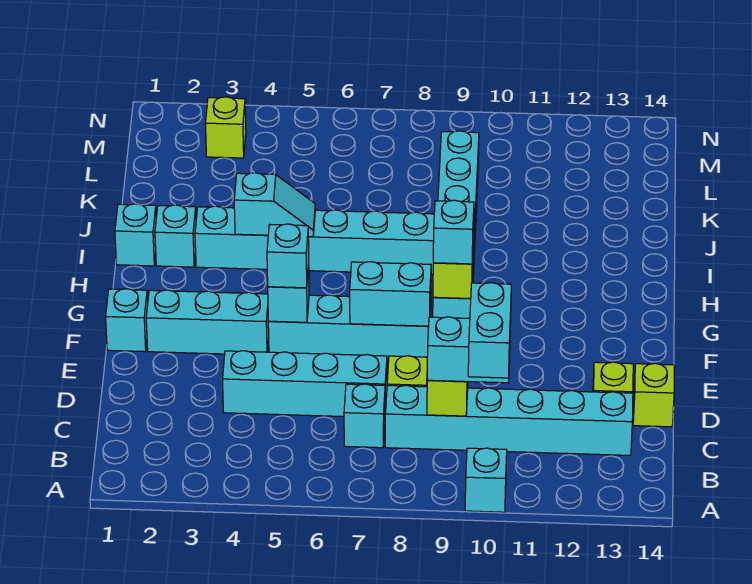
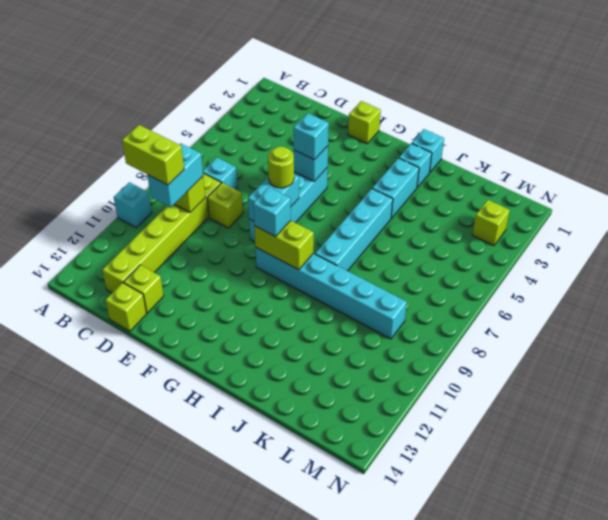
cyan 1x2 brick [468,283,511,378] -> lime 1x2 brick [122,125,184,185]
cyan 1x6 brick [385,385,633,455] -> lime 1x6 brick [102,173,221,293]
cyan 1x4 brick [223,351,387,417] -> none
cyan 1x1 brick [106,289,148,352] -> lime 1x1 brick [348,101,381,143]
cyan 1x3 brick [146,290,269,354] -> none
none -> lime 1x1 round brick [268,146,294,188]
cyan 1x2 slope [234,173,315,237] -> none

